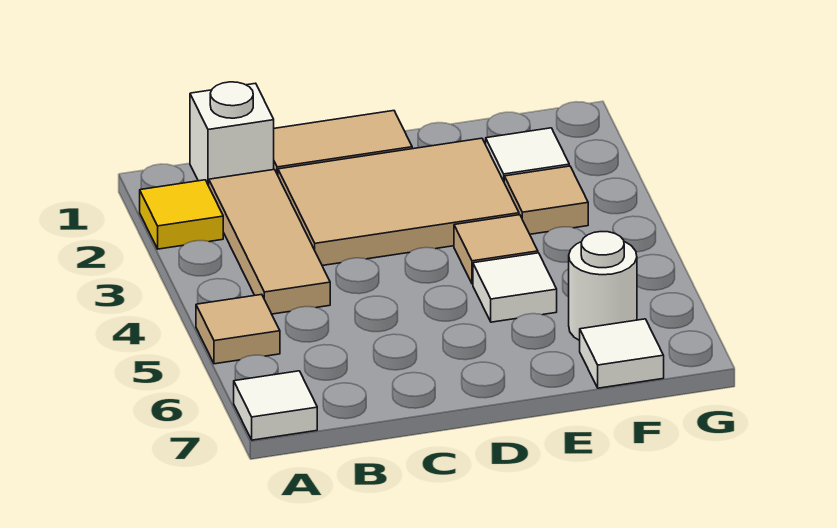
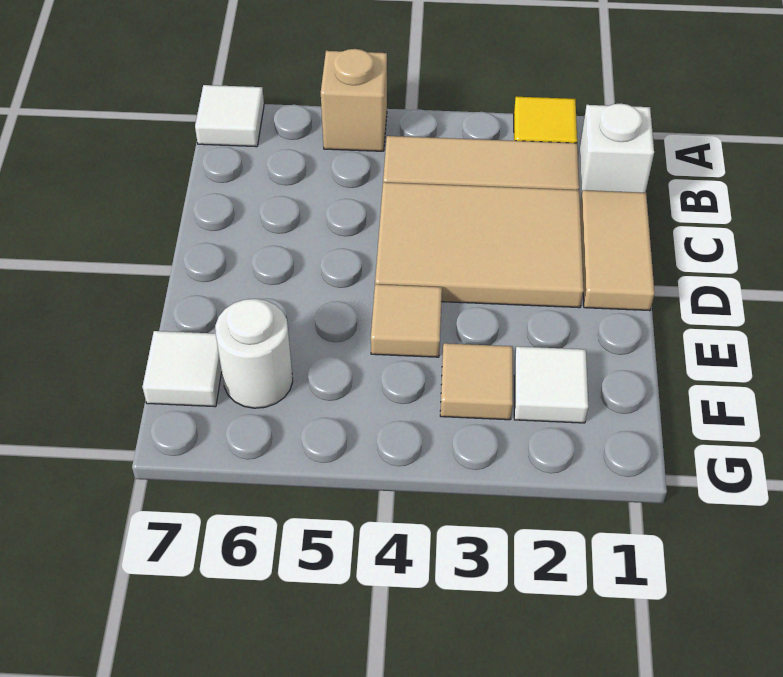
tan 1x1 tile [196,294,280,364] -> tan 1x1 brick [321,49,387,151]
tan 2x3 tile [278,138,519,266] -> tan 2x3 tile turned to [375,182,584,308]
white 1x1 tile [473,253,557,322] -> none

